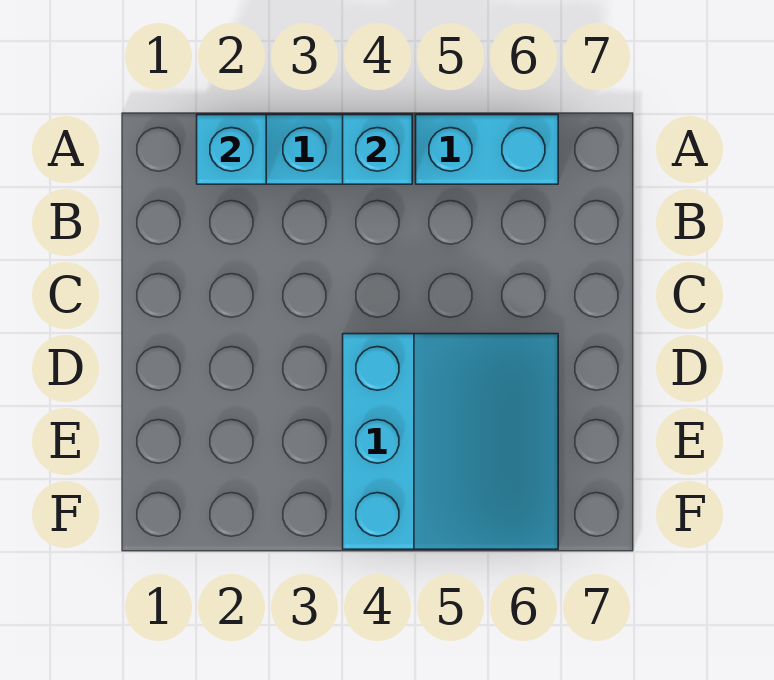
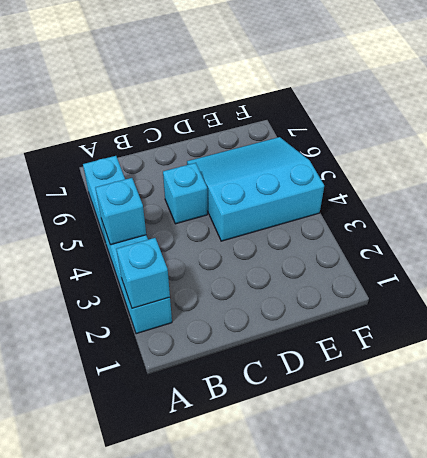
none -> cyan 1x1 brick [163,163,207,224]

